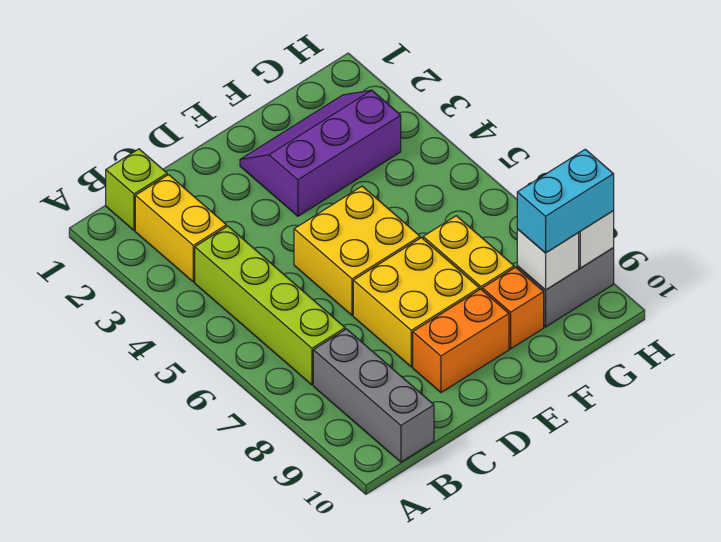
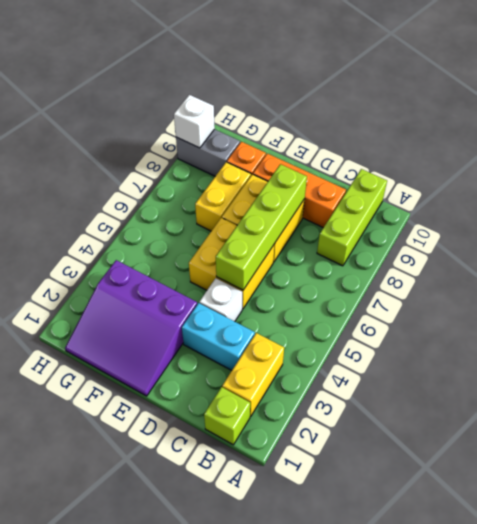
lime 1x4 brick [195,226,345,385] -> lime 1x4 brick moved to [216,164,307,290]
grey 1x3 brick [313,329,434,462] -> lime 1x3 brick [317,169,387,266]
orange 1x2 brick [413,289,509,393] -> orange 1x3 brick [253,153,346,228]
purple 2x3 slope [240,90,401,216] -> purple 3x3 slope [65,260,197,396]
white 1x1 brick [517,229,579,290] -> white 1x1 brick moved to [199,278,242,322]
cyan 1x2 brick [517,149,614,253] -> cyan 1x2 brick moved to [182,303,255,370]

